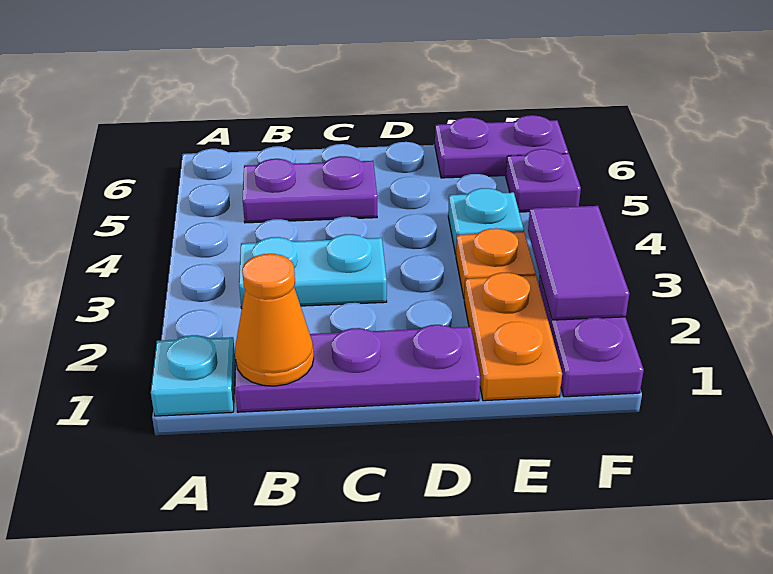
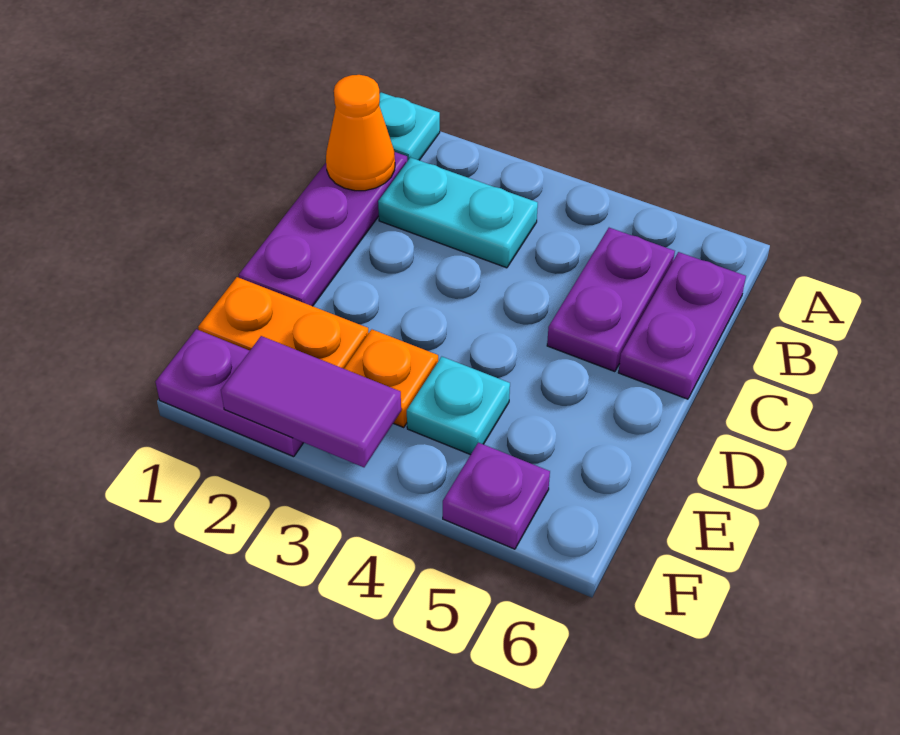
cyan 1x2 plate [239,234,387,308] -> cyan 1x2 plate turned to [378,157,538,268]
purple 1x2 plate [435,115,568,178] -> purple 1x2 plate moved to [618,252,746,399]

